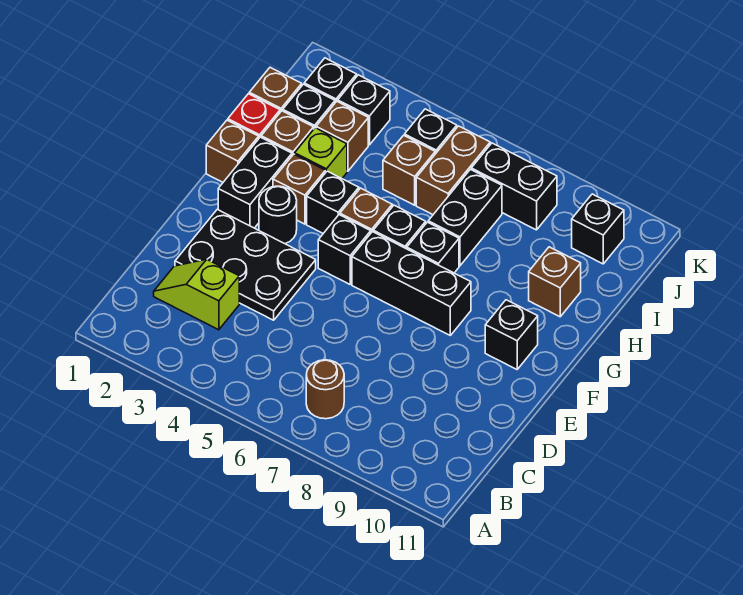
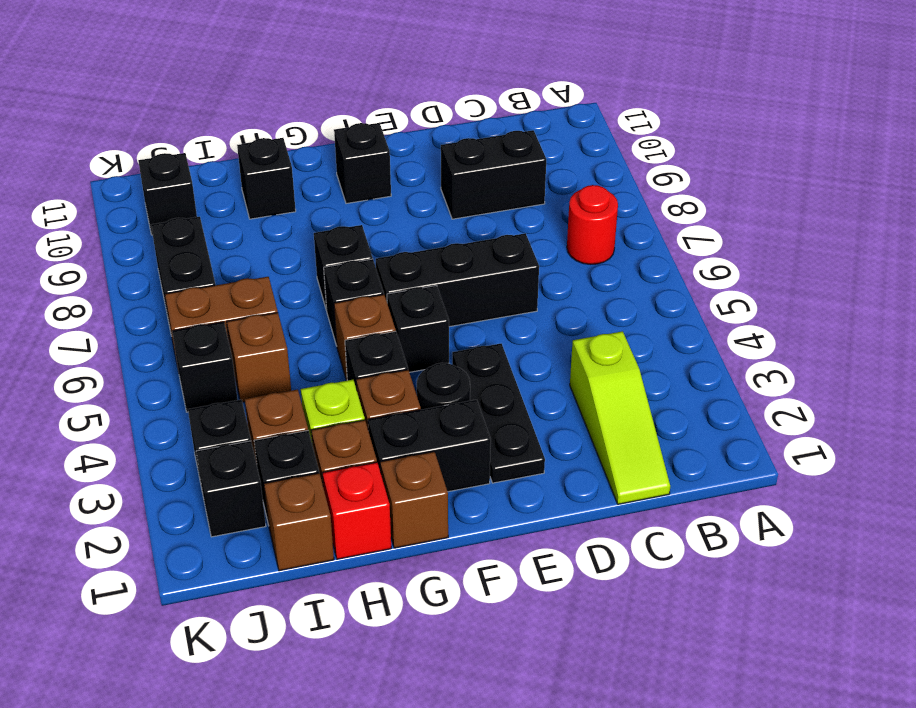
brown 1x1 round brick [306,360,344,419] -> red 1x1 round brick [567,185,618,265]
lime 1x2 slope [154,259,239,330] -> lime 1x3 slope [570,331,670,504]
black 2x3 plate [175,209,316,320] -> black 1x3 plate [452,344,545,483]
black 1x3 brick [352,232,471,335] -> black 1x3 brick turned to [376,233,539,327]
black 1x2 brick [428,169,502,266] -> black 1x2 brick moved to [441,130,546,219]
brown 1x1 brick [529,247,581,317] -> black 1x1 brick [237,138,296,219]

